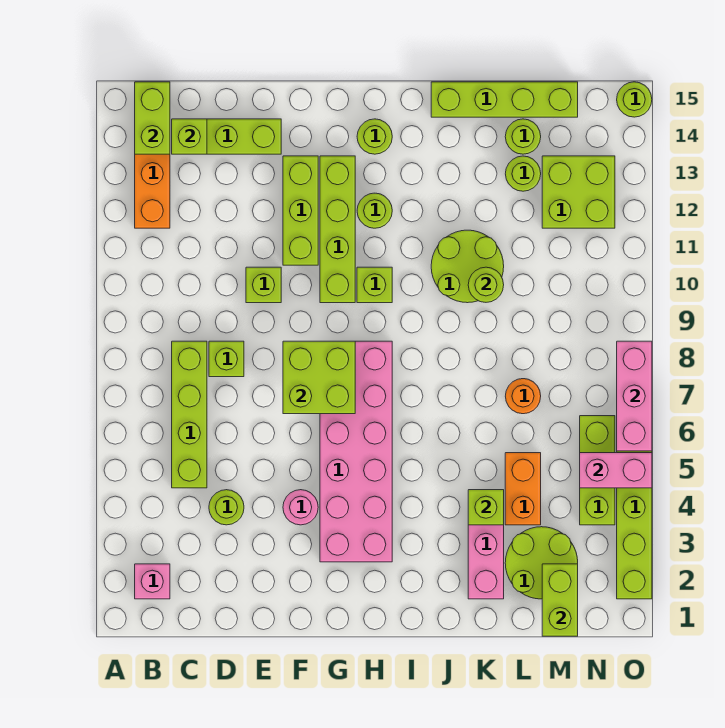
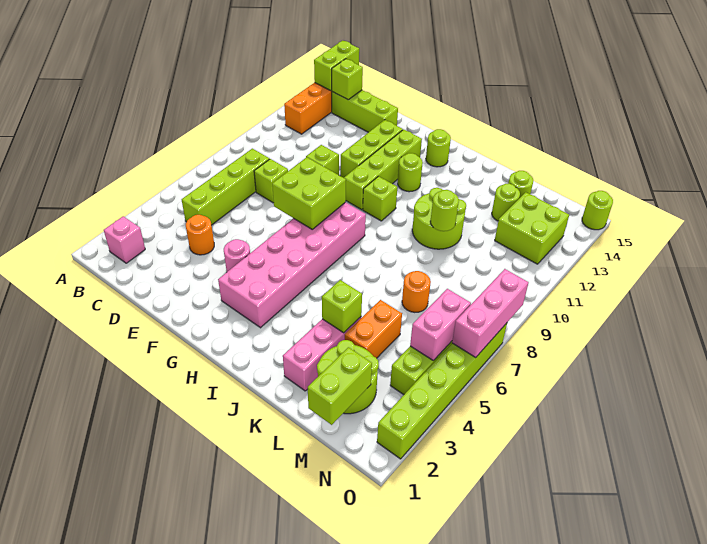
lime 1x1 round brick [209,490,244,525] -> orange 1x1 round brick [186,215,214,255]
lime 1x4 brick [431,82,578,117] -> none
pink 1x2 brick [580,453,652,488] -> pink 1x2 brick turned to [410,289,471,360]

